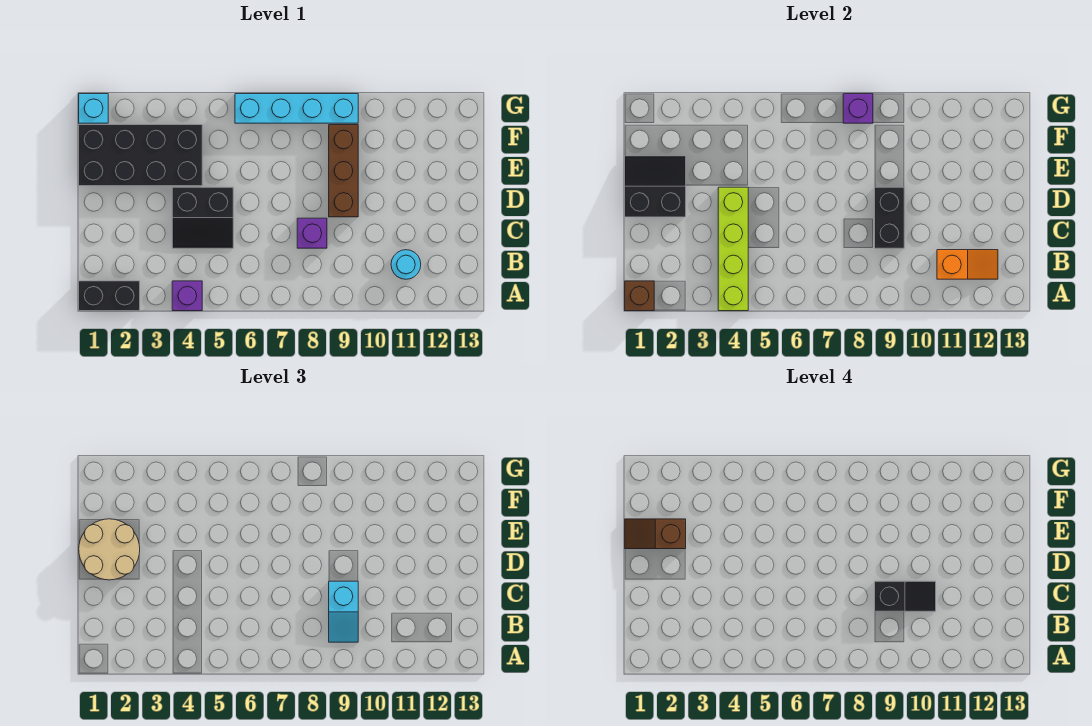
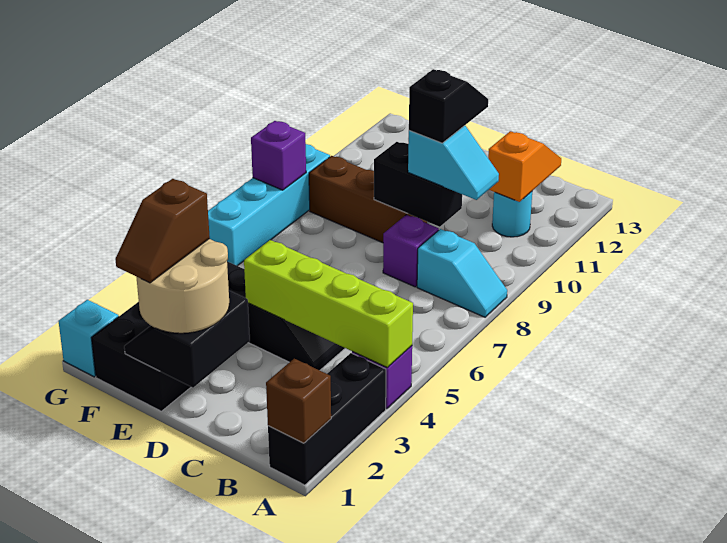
black 1x2 brick [79,281,140,311] -> black 1x3 brick [268,353,386,485]
none -> cyan 1x2 slope [417,229,507,317]

